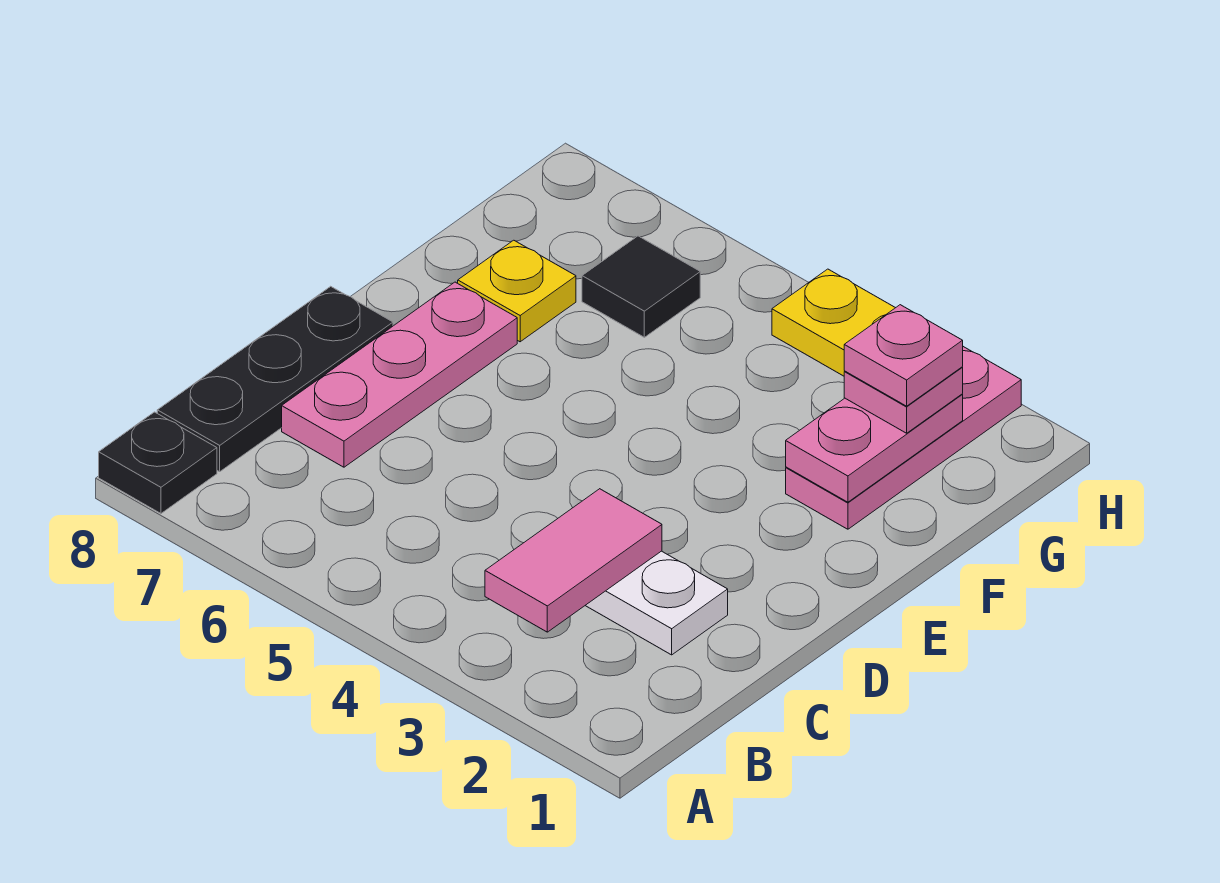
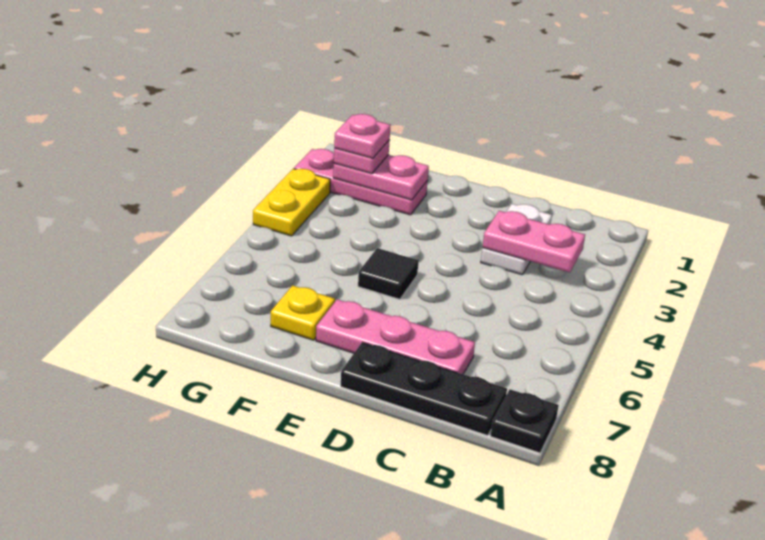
pink 1x2 tile [485,489,662,632] -> pink 1x2 plate [482,211,585,273]
black 1x1 tile [582,236,700,337] -> black 1x1 tile moved to [358,248,419,299]

